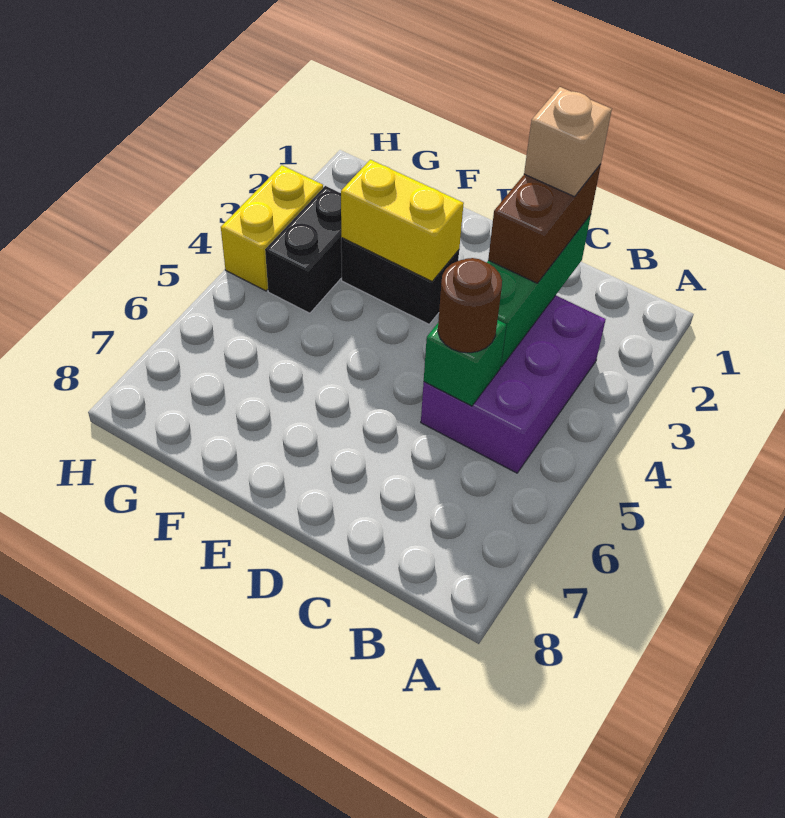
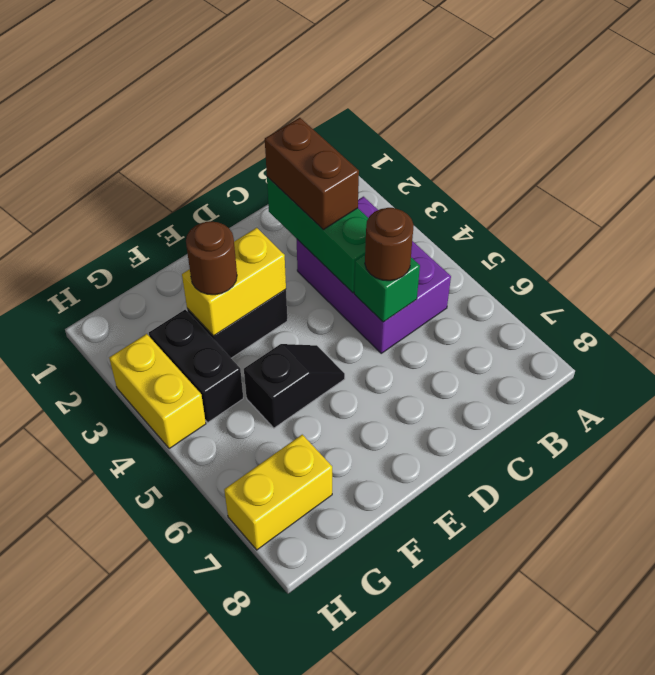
tan 1x1 brick [524,87,612,197] -> none
none -> black 1x2 slope [244,344,345,428]
none -> brown 1x1 round brick [186,222,237,295]
none -> yellow 1x2 brick [224,435,332,550]

